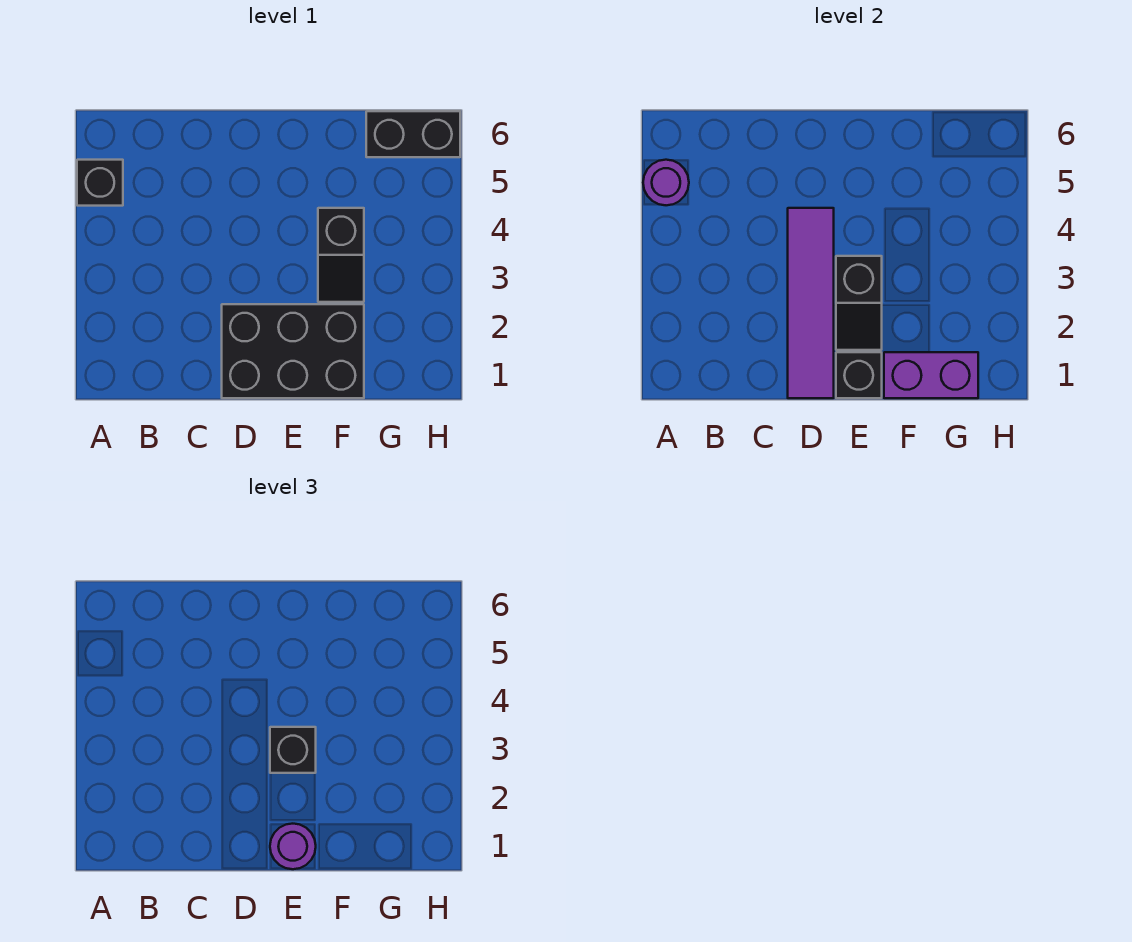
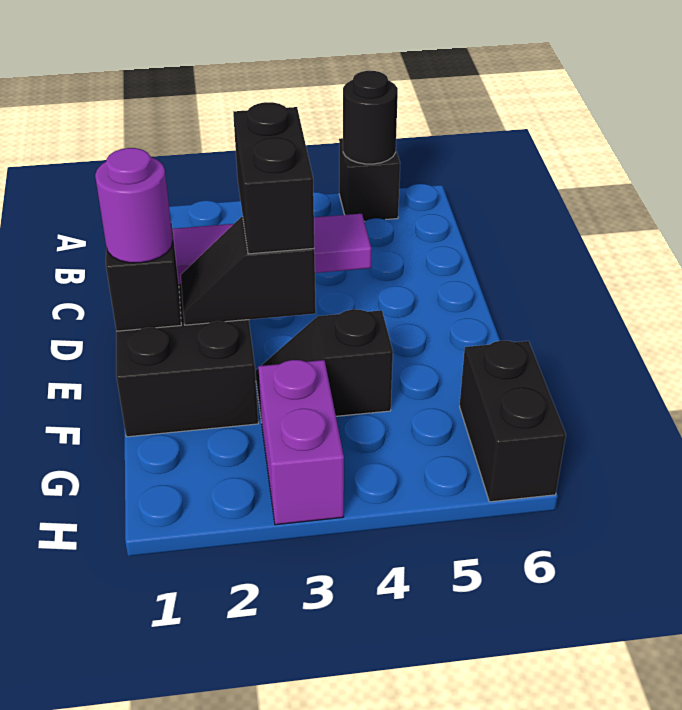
purple 1x1 round brick [643,160,689,205] -> black 1x1 round brick [343,71,398,164]
black 1x1 brick [270,727,316,773] -> black 1x2 brick [233,102,314,254]
purple 1x2 brick [884,352,978,398] -> purple 1x2 brick moved to [258,360,344,525]

